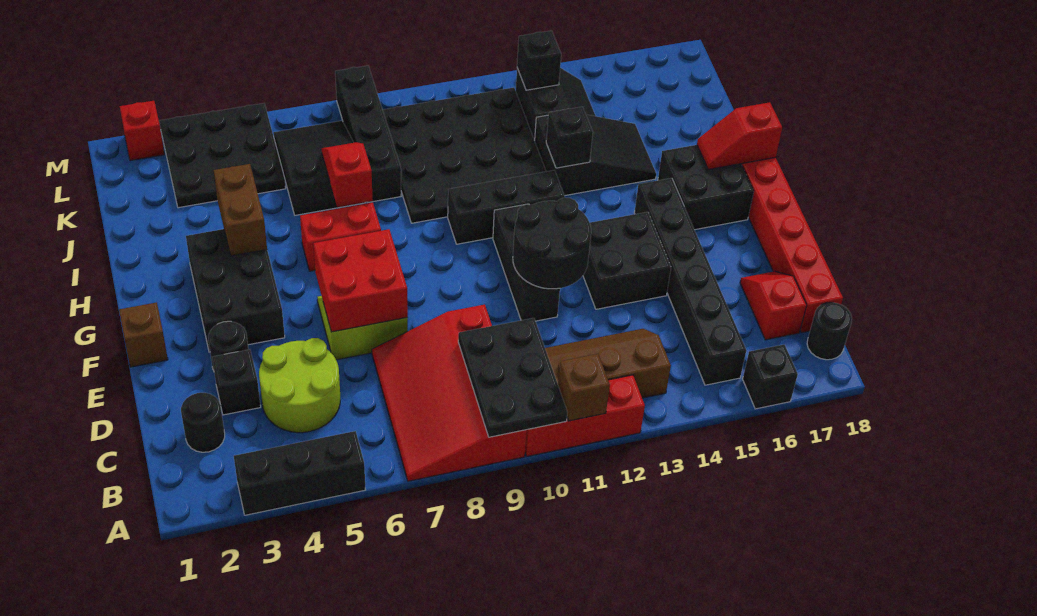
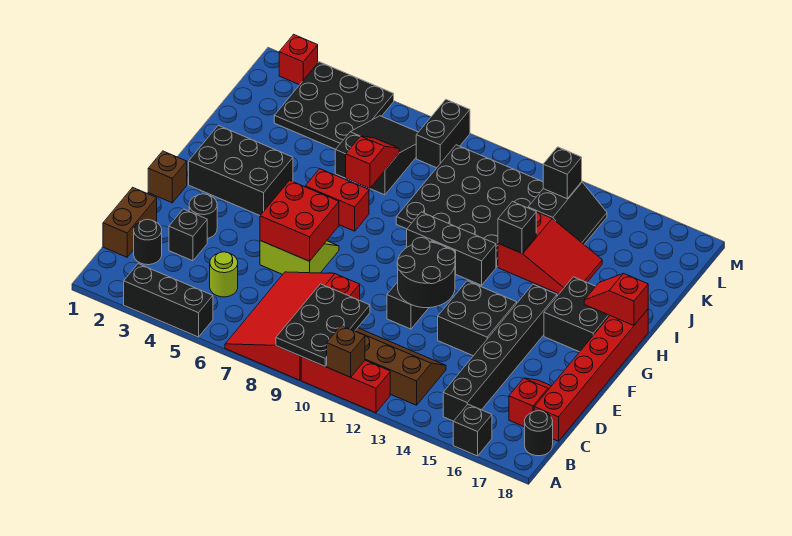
lime 2x2 round brick [259,338,340,433] -> lime 1x1 round brick [210,252,238,297]
black 2x3 brick [186,229,285,352] -> black 2x3 brick turned to [189,125,293,215]
brown 1x2 brick [214,164,267,256] -> brown 1x2 brick moved to [103,187,157,257]
black 2x3 slope [535,114,656,196] -> red 2x3 slope [498,212,602,294]
black 1x4 brick [335,66,401,203] -> black 1x2 brick [416,100,470,168]

